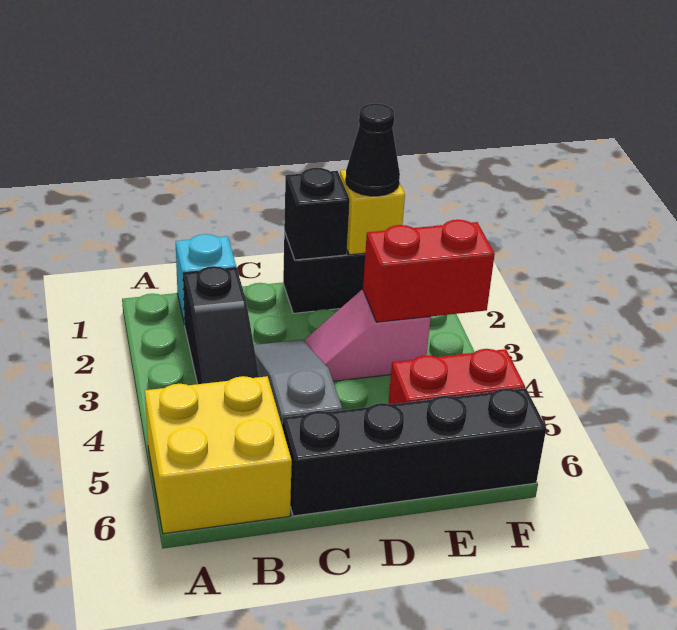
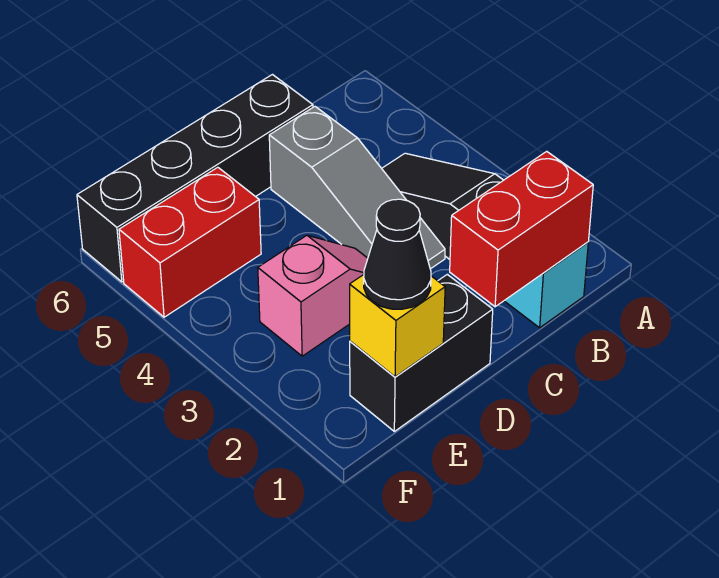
yellow 2x2 brick [145,376,292,534] -> none
black 1x1 brick [284,168,350,260] -> none
red 1x2 brick [363,220,495,322] -> red 1x2 brick moved to [450,151,593,307]

